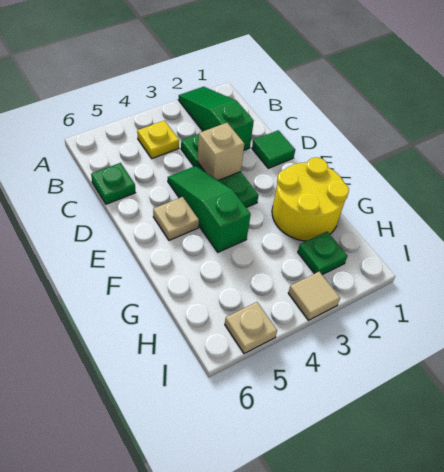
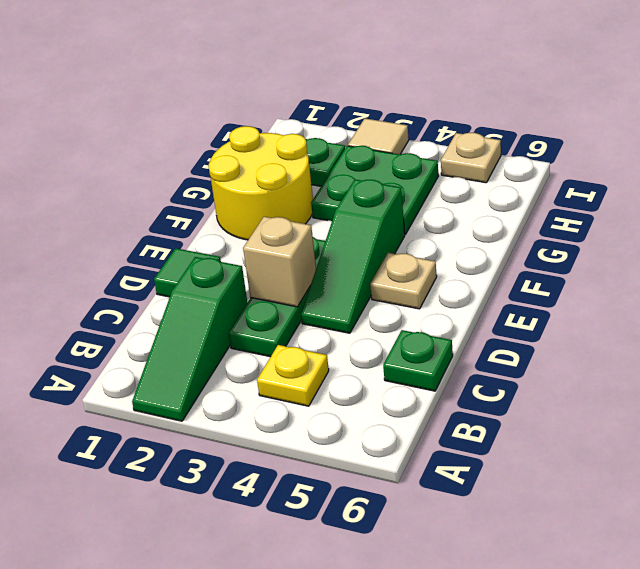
none -> green 2x2 plate [311,146,438,235]

